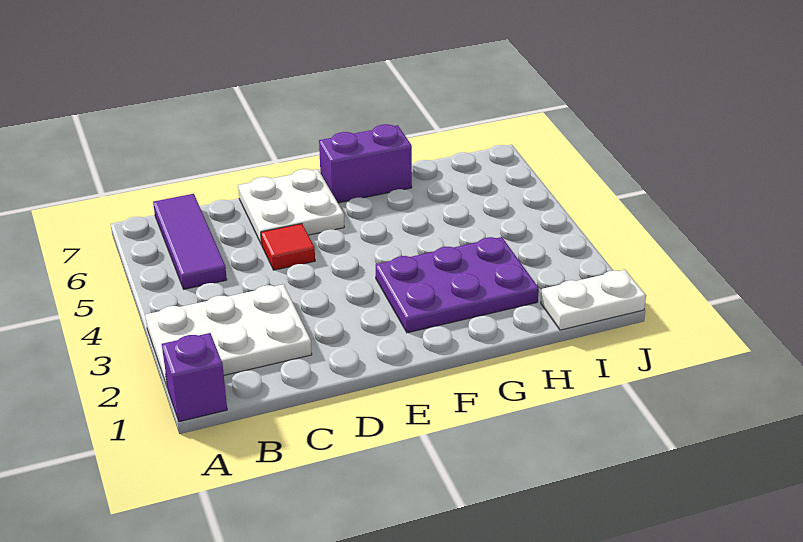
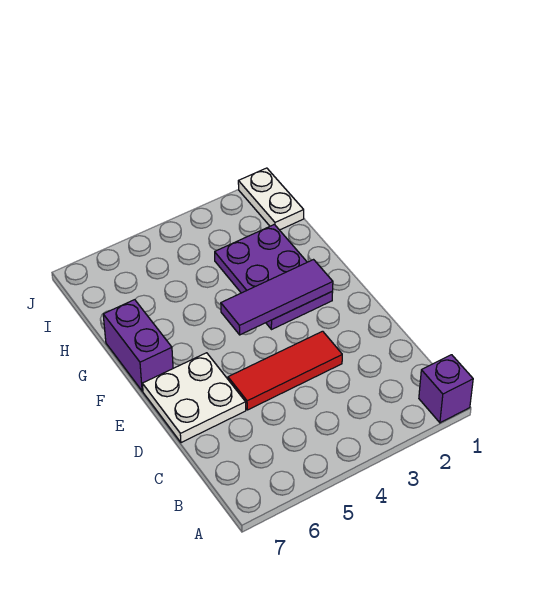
white 2x3 plate [145,284,312,388] -> none
purple 1x3 tile [153,194,227,289] -> purple 1x3 tile moved to [221,260,333,335]
red 1x1 tile [261,224,315,270] -> red 1x3 tile [228,331,342,410]

